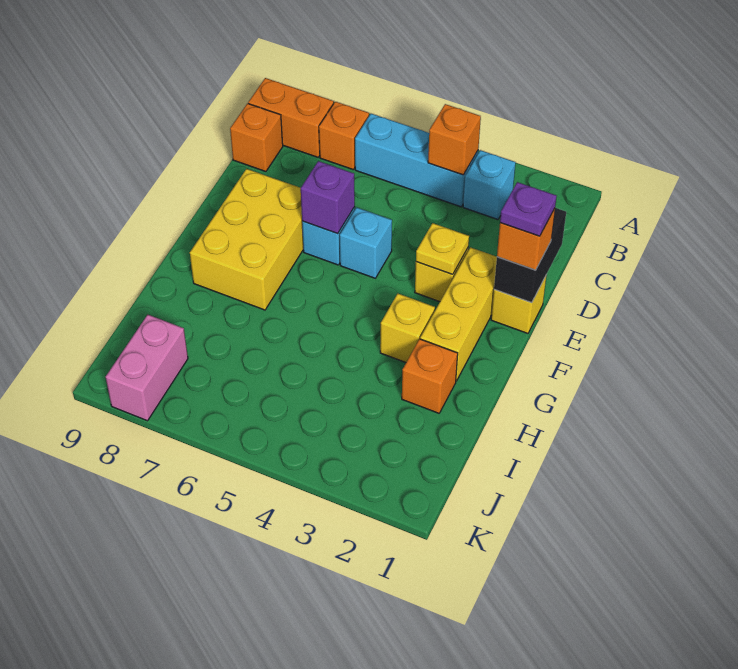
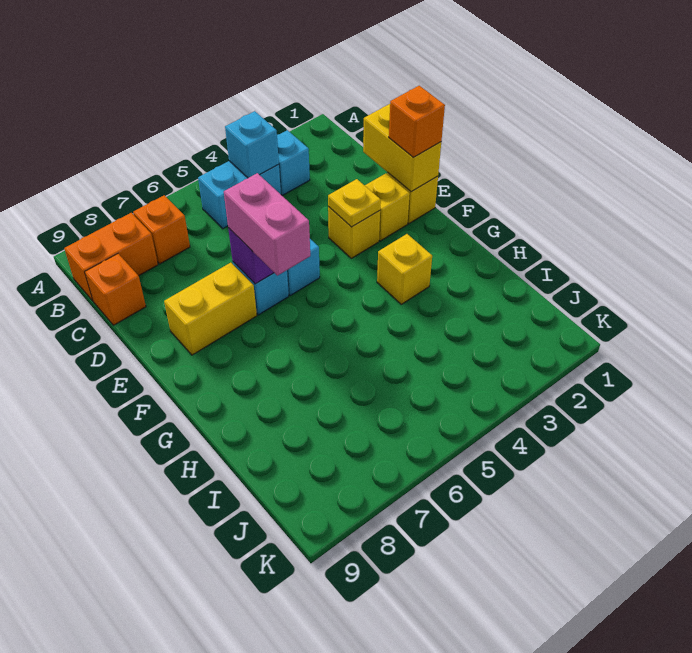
cyan 1x3 brick [355,114,478,207] -> cyan 1x2 brick [198,161,281,229]
orange 1x1 brick [428,104,481,175] -> cyan 1x1 brick [225,111,279,178]
black 1x2 brick [494,208,566,303] -> yellow 1x2 brick [363,104,441,192]
purple 1x1 plate [500,182,557,236] -> none
yellow 1x3 brick [420,247,497,381] -> yellow 1x1 brick [365,173,410,241]
yellow 2x3 brick [190,169,303,310] -> yellow 1x2 brick [164,263,257,355]
orange 1x1 brick [402,339,458,413] -> none
pink 1x2 brick [106,315,188,421] -> pink 1x2 brick moved to [224,173,310,276]

